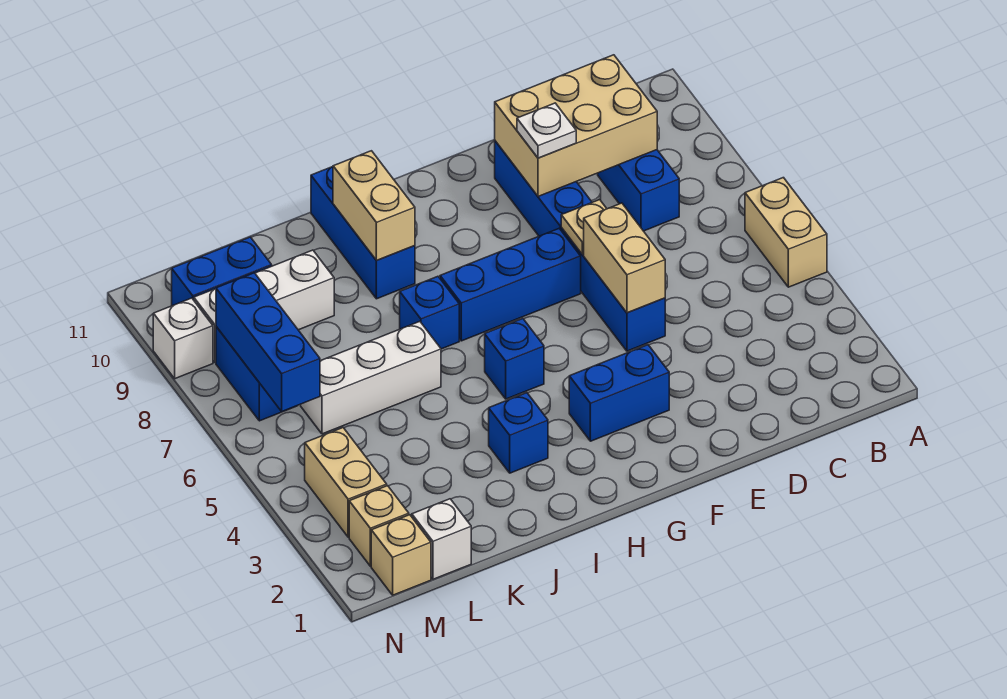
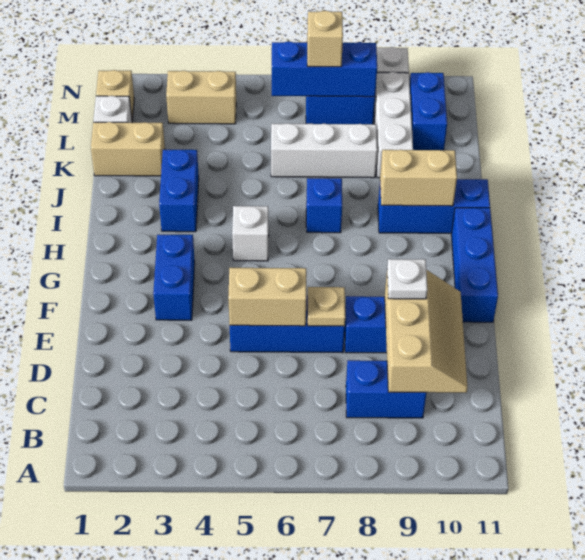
tan 1x2 brick [745,178,827,287] -> tan 1x2 brick moved to [91,122,165,176]
tan 2x3 brick [495,55,657,196] -> tan 2x3 slope [385,270,468,393]
blue 1x3 brick [440,229,581,341] -> blue 1x3 brick moved to [451,208,498,322]
blue 1x1 brick [485,319,544,399] -> white 1x1 brick [232,206,269,261]
blue 1x1 brick [489,393,548,473] -> blue 1x2 brick [159,150,199,232]
white 1x3 brick [301,321,441,434] -> white 1x3 brick turned to [271,123,377,178]
tan 1x1 brick [349,486,409,566] -> tan 1x1 brick moved to [307,11,343,67]

